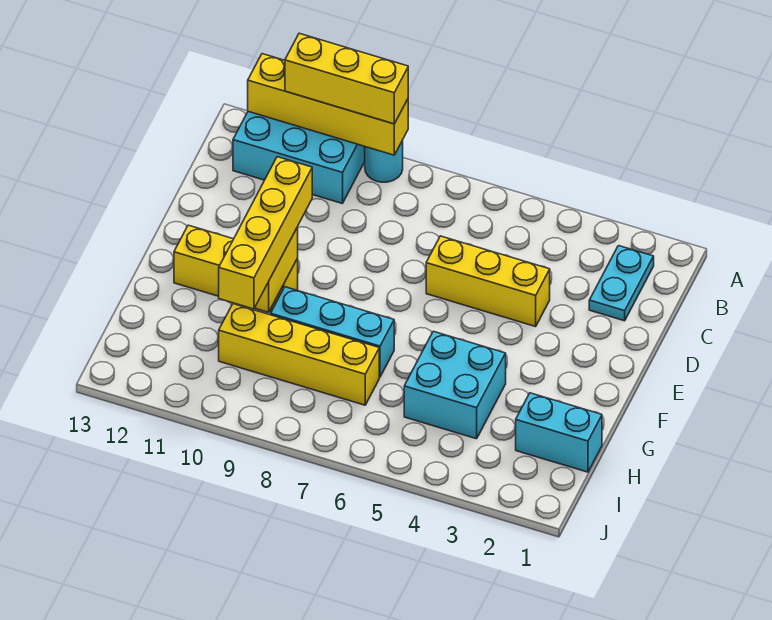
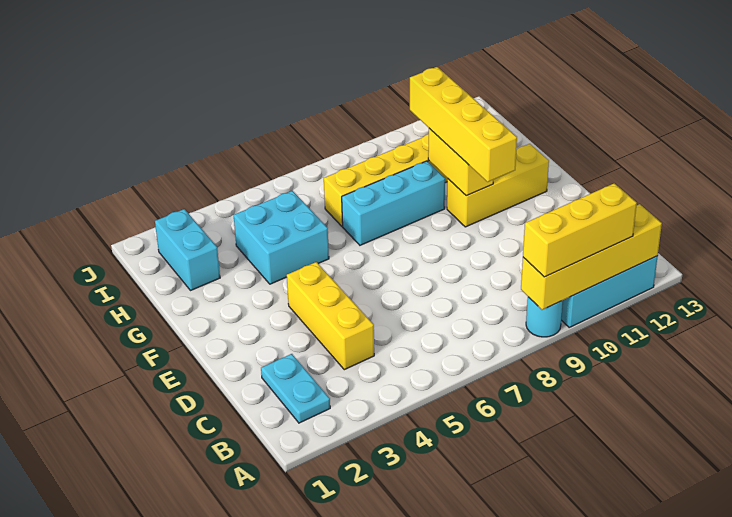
yellow 1x3 brick [426,236,550,327] -> yellow 1x3 brick turned to [287,262,374,370]
cyan 1x2 brick [516,393,602,472] -> cyan 1x2 brick turned to [155,209,220,291]

